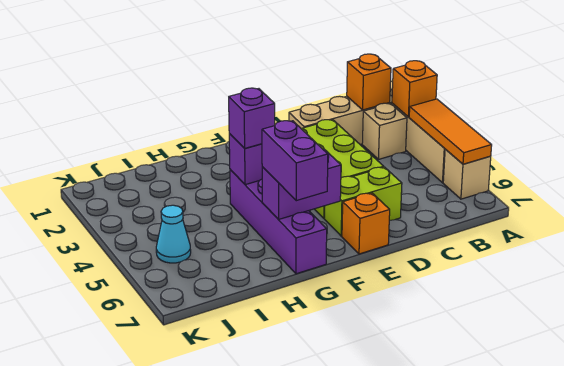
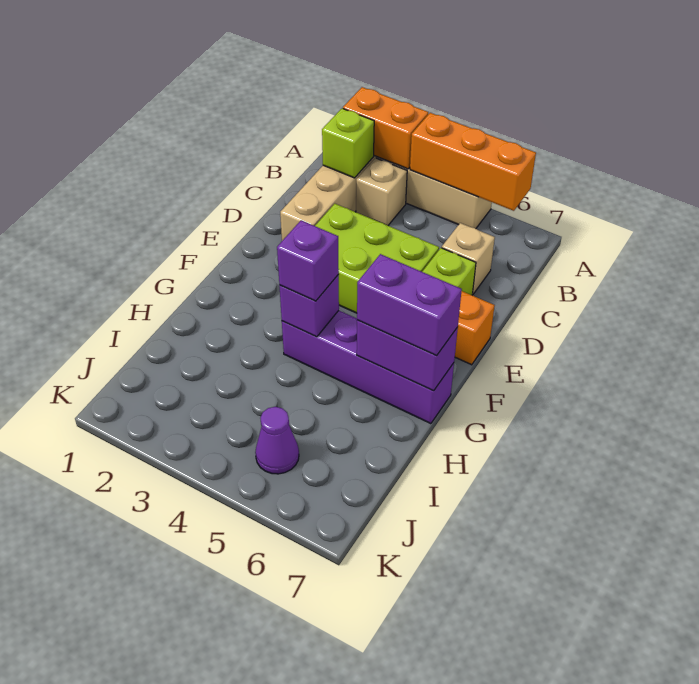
orange 1x1 brick [392,61,437,117] -> orange 1x2 brick [343,87,428,169]
orange 1x3 tile [409,99,492,164] -> orange 1x3 brick [410,113,536,211]
tan 1x1 brick [443,150,491,199] -> tan 1x1 brick moved to [442,223,495,295]
orange 1x1 brick [347,54,391,110] -> lime 1x1 brick [322,108,374,178]
purple 1x2 brick [262,149,341,219] -> purple 1x2 brick turned to [357,320,458,391]
cyan 1x1 cone [156,205,191,263] -> purple 1x1 cone [255,407,299,474]

